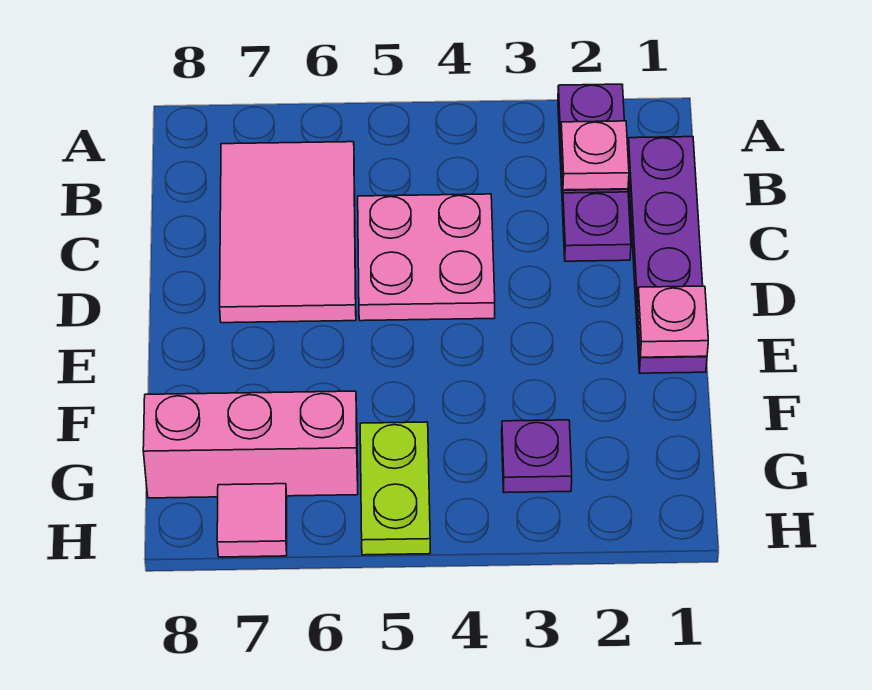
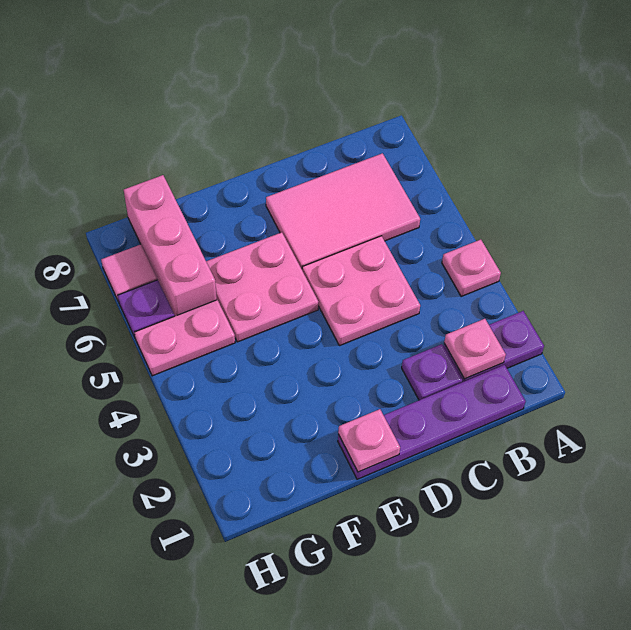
none -> pink 1x1 plate [442,240,501,296]
none -> pink 2x2 plate [206,232,318,342]
purple 1x1 plate [502,420,572,493] -> purple 1x1 plate moved to [118,280,174,337]
lime 1x2 plate [360,422,430,555] -> pink 1x2 plate [134,300,235,376]

